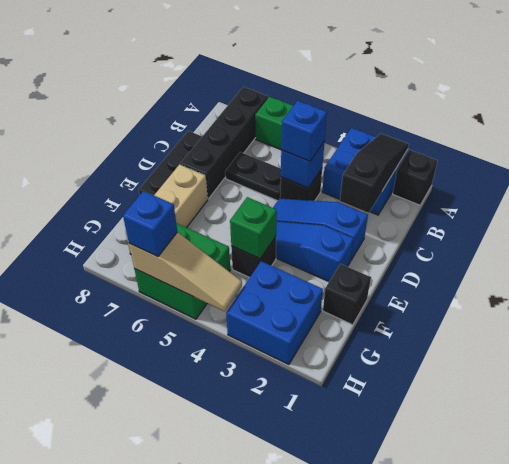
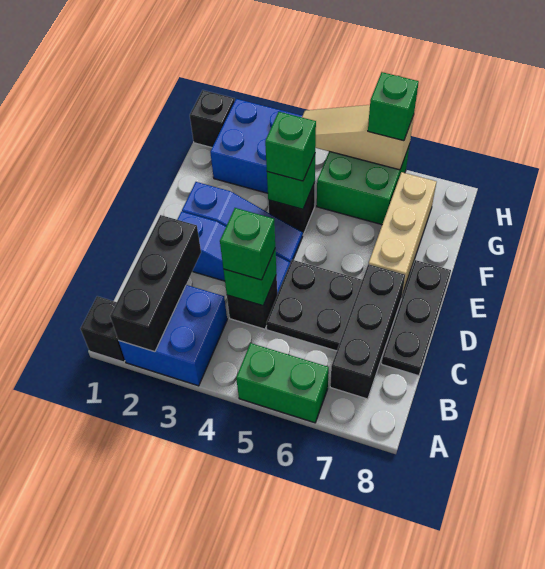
black 1x3 slope [340,134,409,213] -> black 1x3 brick [110,215,201,352]
black 1x4 brick [180,87,268,199] -> black 1x3 brick [330,264,405,399]
blue 1x1 brick [281,141,325,188] -> green 1x1 brick [223,249,277,306]
blue 1x1 brick [281,101,327,161] -> green 1x1 brick [220,208,275,280]
black 1x2 plate [225,152,281,201] -> black 2x2 plate [266,260,362,351]
black 1x1 brick [323,264,371,325] -> black 1x1 brick moved to [190,90,235,148]
none -> green 1x1 brick [265,112,316,181]
blue 1x1 brick [123,191,177,256] -> green 1x1 brick [368,72,419,141]

